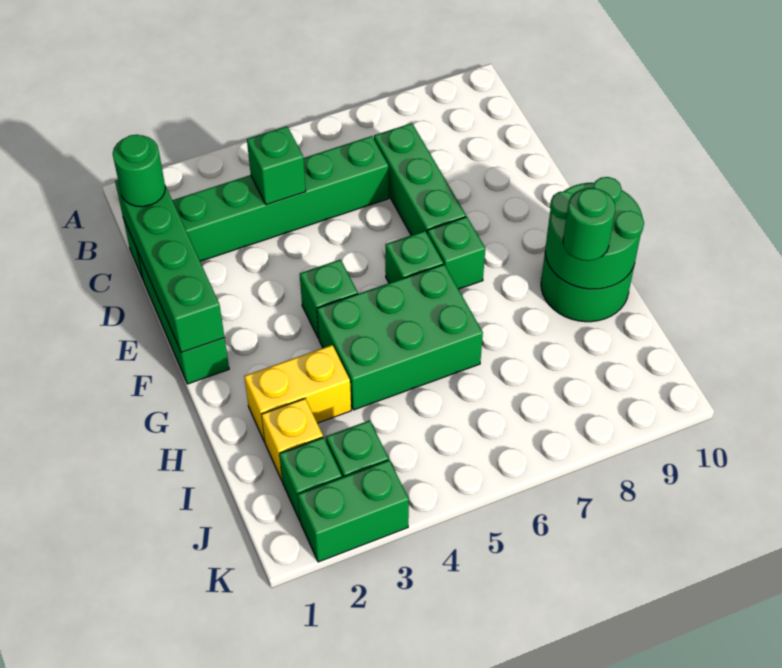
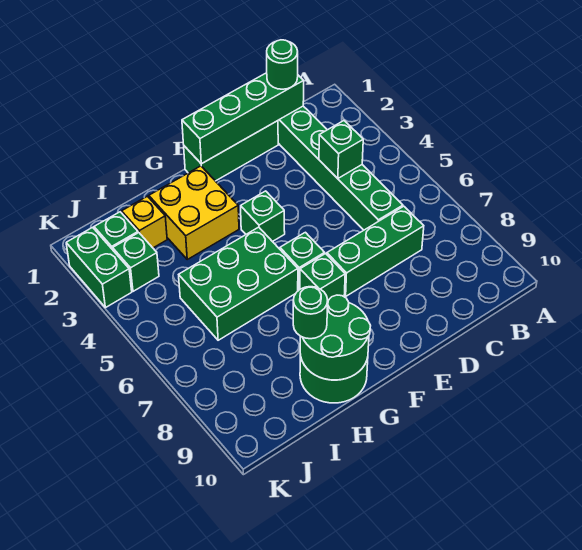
green 2x3 brick [317,264,483,410] -> green 2x3 brick turned to [179,227,298,340]
yellow 1x2 brick [244,345,351,442] -> yellow 2x2 brick [149,166,239,259]

